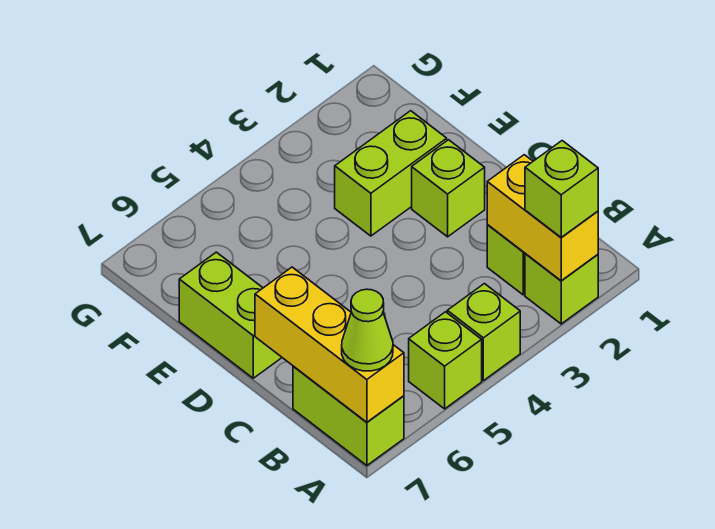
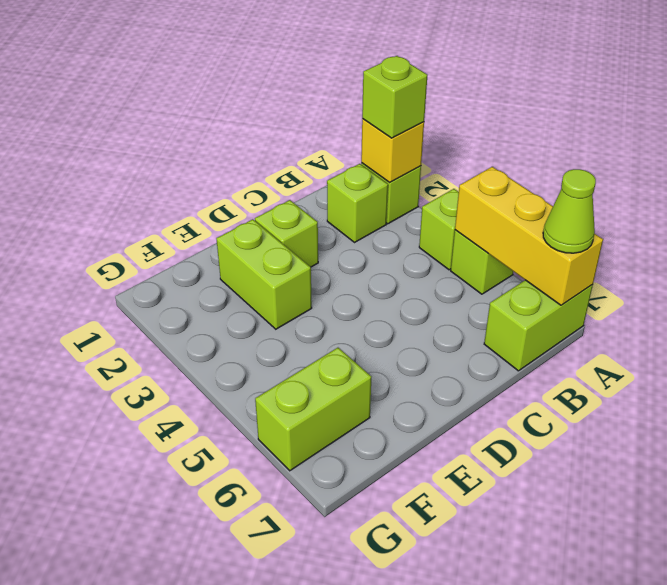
yellow 1x2 brick [487,155,598,281] -> yellow 1x1 brick [361,119,424,183]
yellow 1x3 brick [255,267,404,422] -> yellow 1x3 brick turned to [455,167,603,305]
lime 1x2 brick [179,252,282,378] -> lime 1x2 brick moved to [255,348,371,471]

